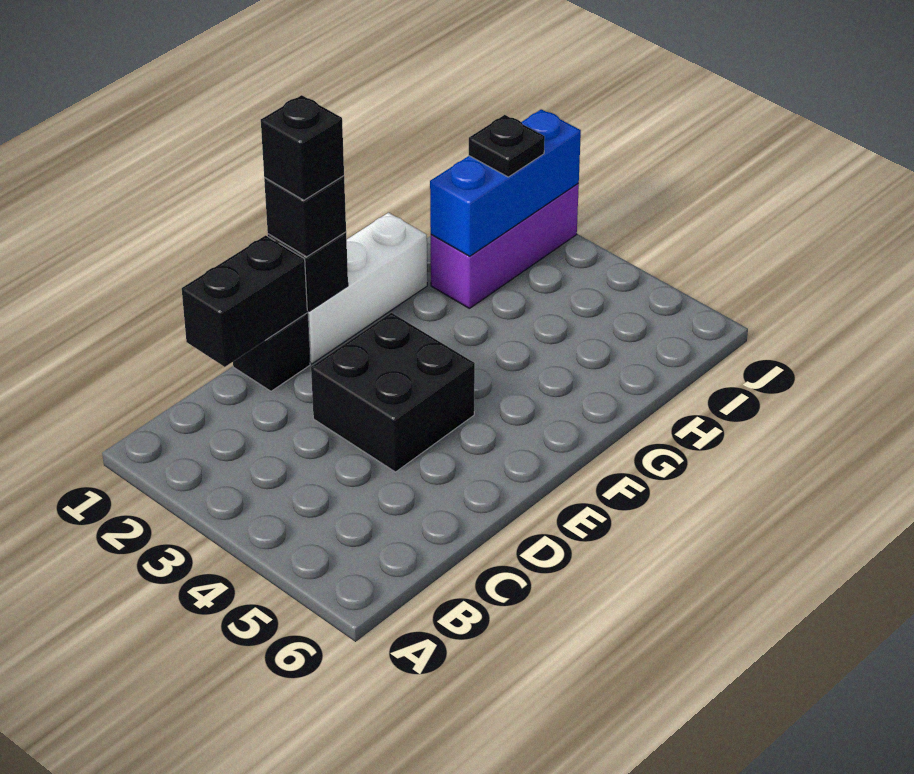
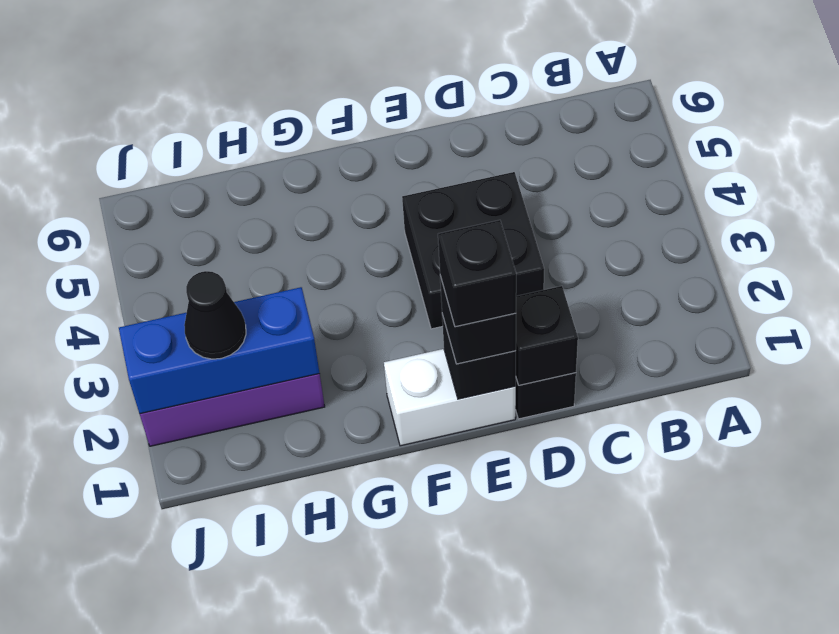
black 1x2 brick [182,235,307,367] -> black 1x1 brick [516,286,578,385]
white 1x3 brick [307,213,427,364] -> white 1x2 brick [384,349,516,446]
black 1x1 plate [469,115,545,177] -> black 1x1 cone [184,271,246,359]

